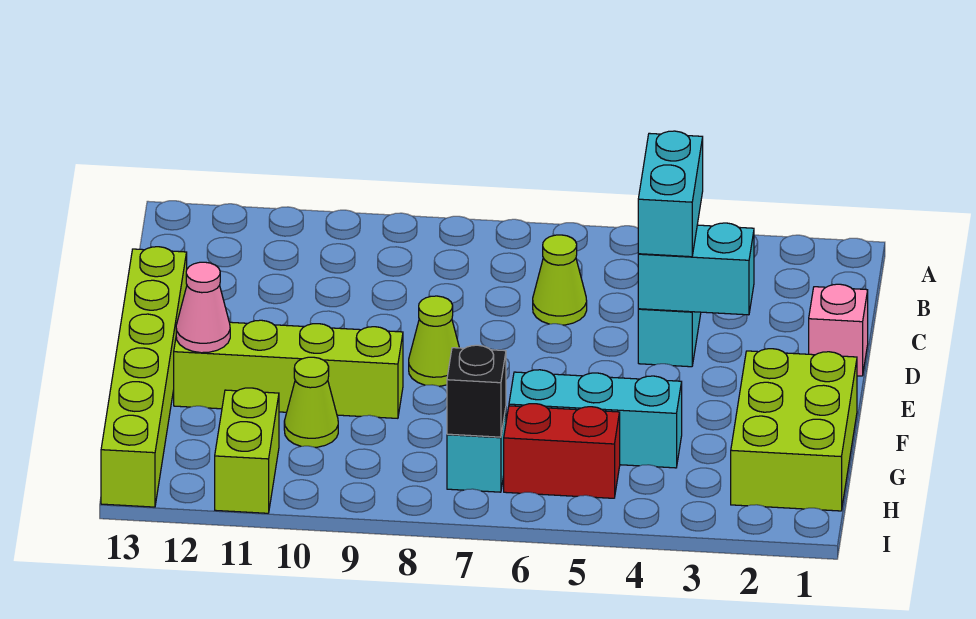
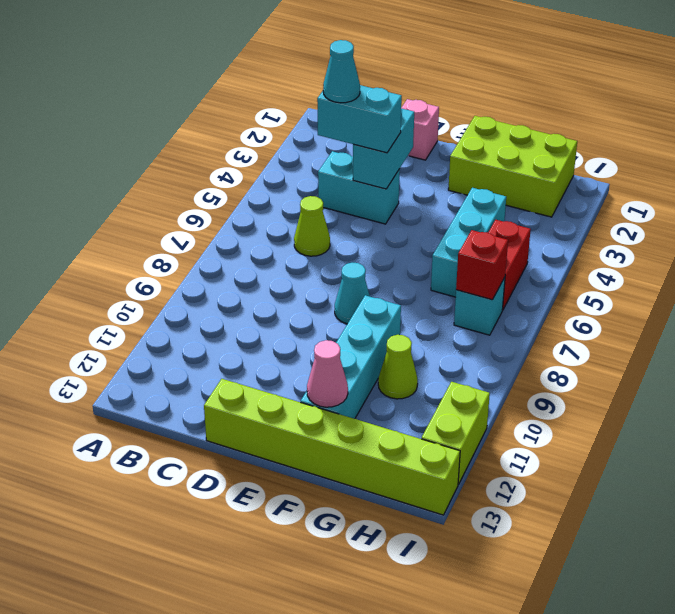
none -> cyan 1x1 cone [323,40,360,103]
lime 1x1 cone [409,296,459,386] -> cyan 1x1 cone [335,263,370,324]
lime 1x4 brick [174,320,403,418] -> cyan 1x4 brick [301,295,401,419]
black 1x1 brick [447,345,506,437] -> red 1x1 brick [456,230,508,300]
lime 1x2 brick [215,388,279,513] -> lime 1x2 brick turned to [422,382,490,485]

